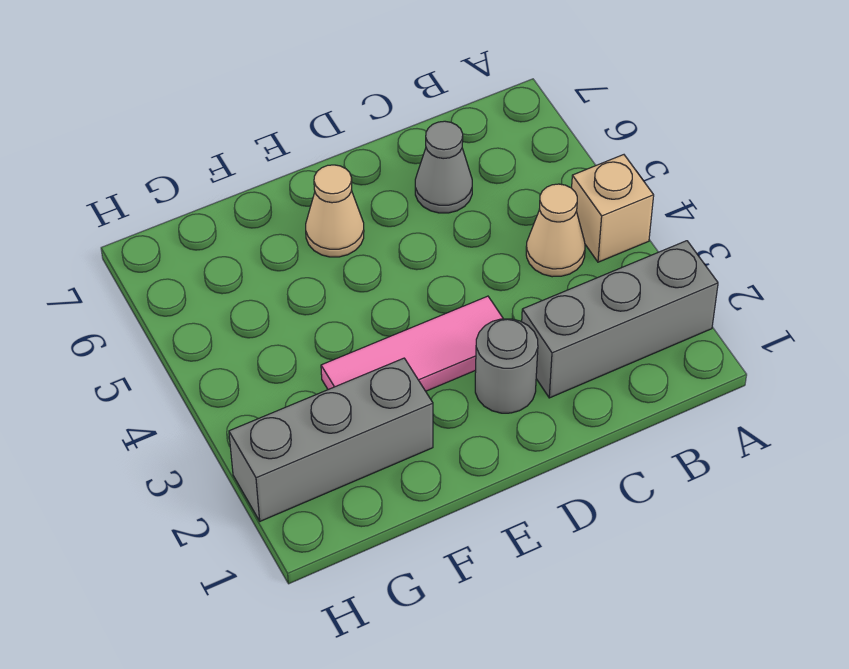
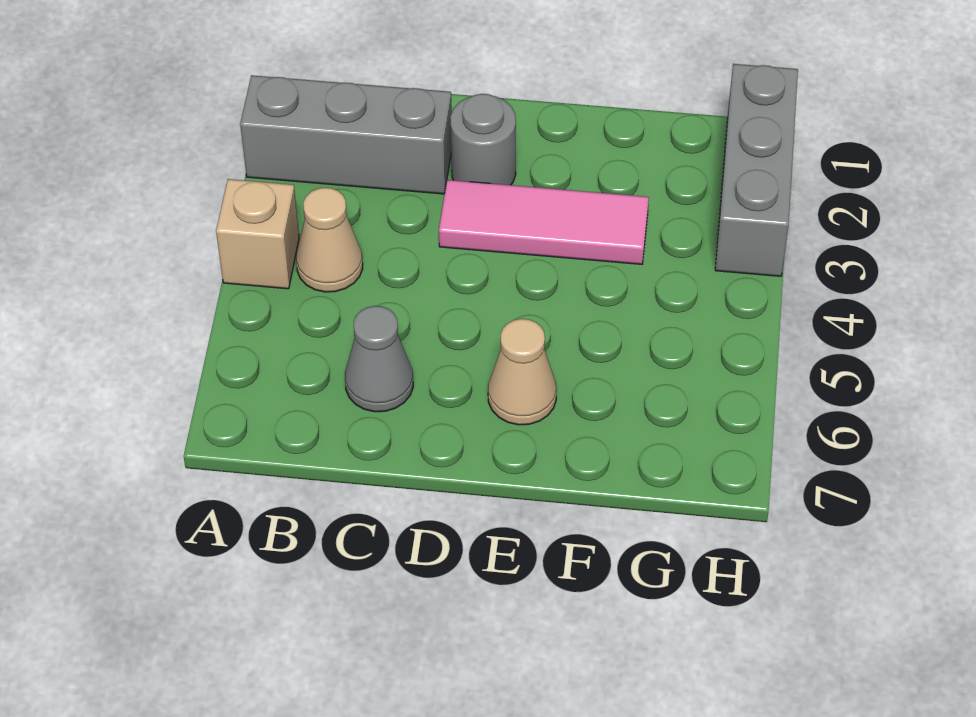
grey 1x3 brick [229,358,433,521] -> grey 1x3 brick turned to [715,64,798,276]

